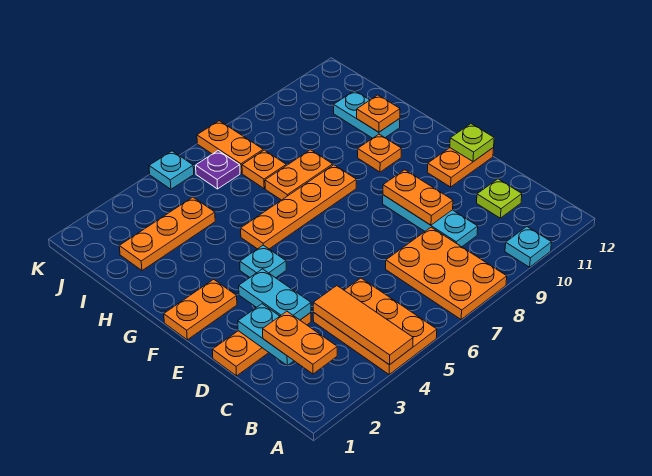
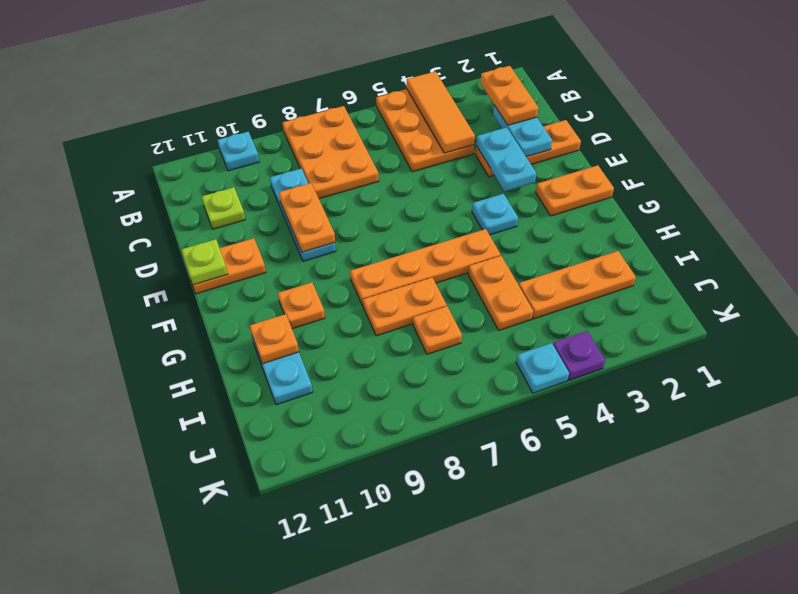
purple 1x1 plate [196,151,240,189] -> purple 1x1 plate moved to [553,331,605,380]
orange 1x2 plate [197,121,263,173] -> orange 1x2 plate moved to [468,256,533,330]

